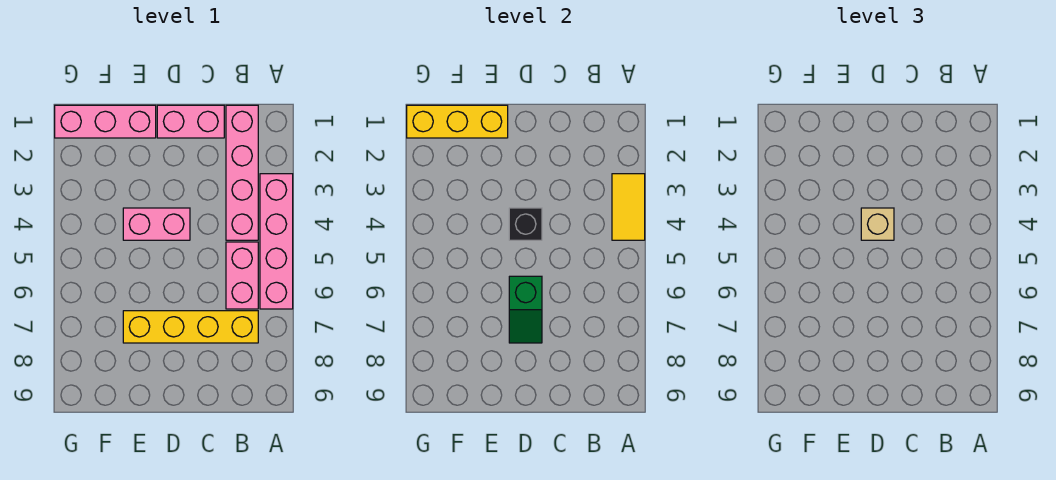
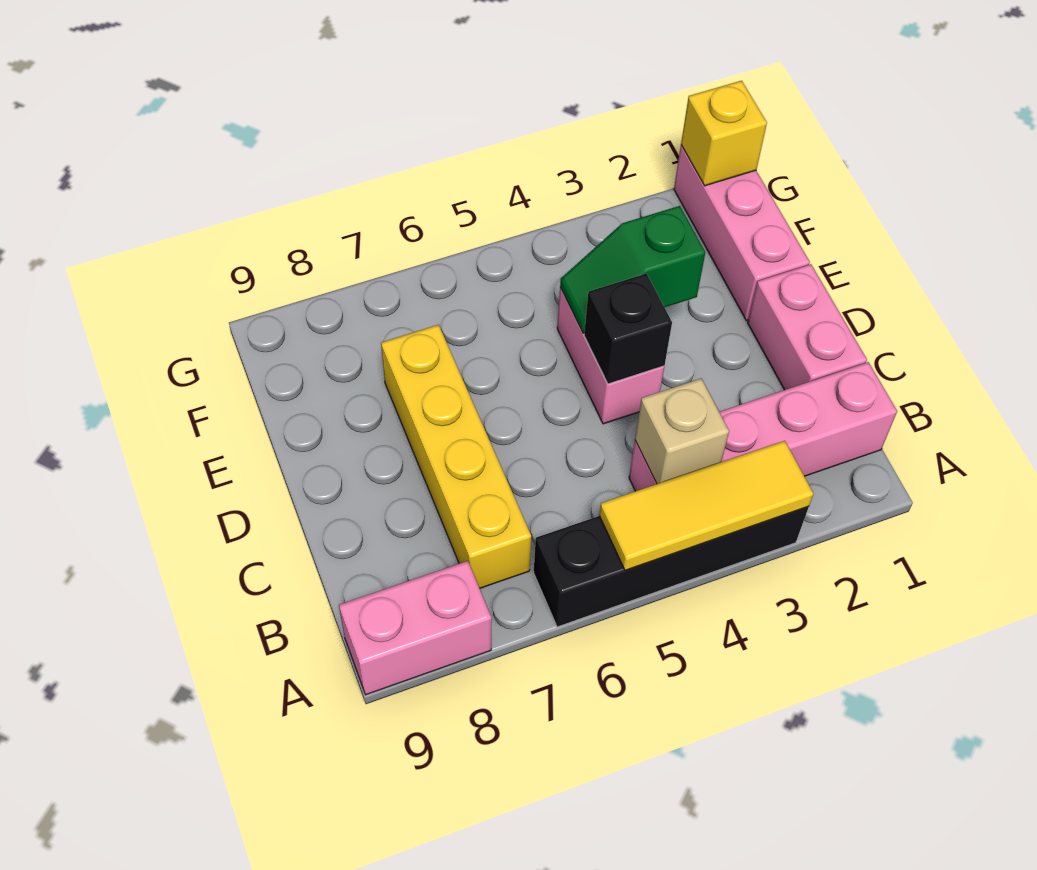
pink 1x4 brick [260,174,293,309] -> black 1x4 brick [534,506,809,627]
yellow 1x2 tile [612,174,645,240] -> yellow 1x3 tile [599,441,814,570]
pink 1x2 brick [226,242,258,309] -> pink 1x2 brick moved to [339,561,492,695]
tan 1x1 brick [861,208,894,240] -> tan 1x1 brick moved to [635,378,729,484]
green 1x2 slope [509,276,542,343] -> green 1x2 slope moved to [560,206,705,333]
yellow 1x3 brick [407,105,508,138] -> yellow 1x1 brick [681,81,767,186]

